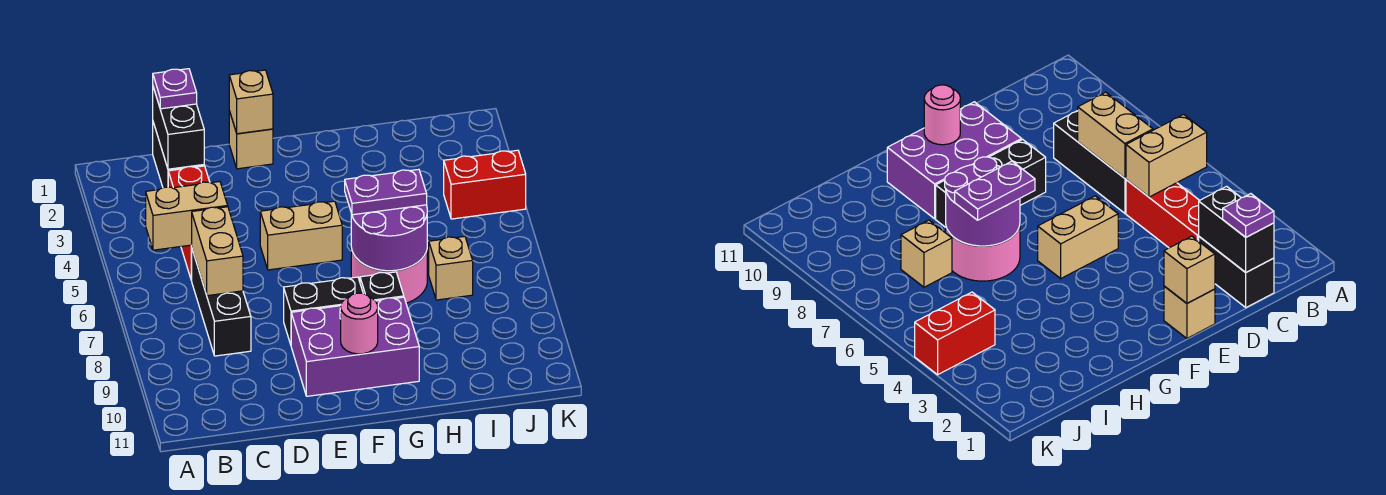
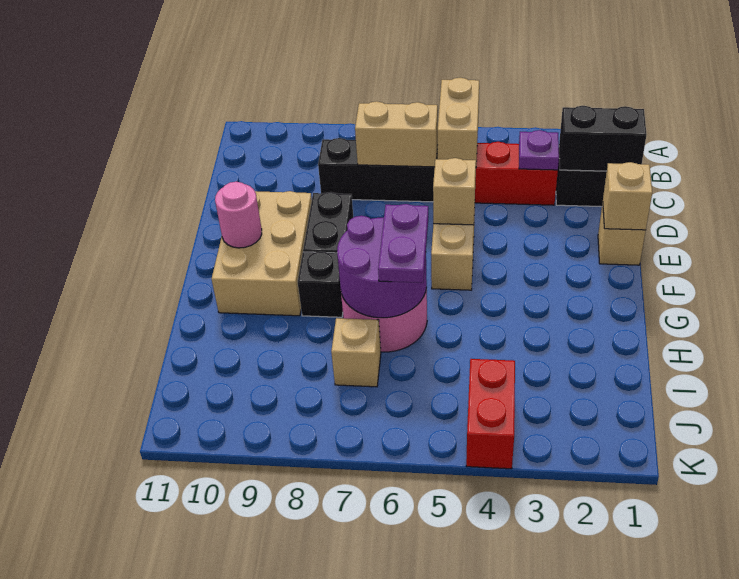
purple 1x1 plate [153,69,197,109] -> purple 1x1 plate moved to [519,130,559,170]
none -> tan 1x1 brick [433,158,476,225]
purple 2x3 brick [291,297,419,396] -> tan 2x3 brick [212,191,312,316]

